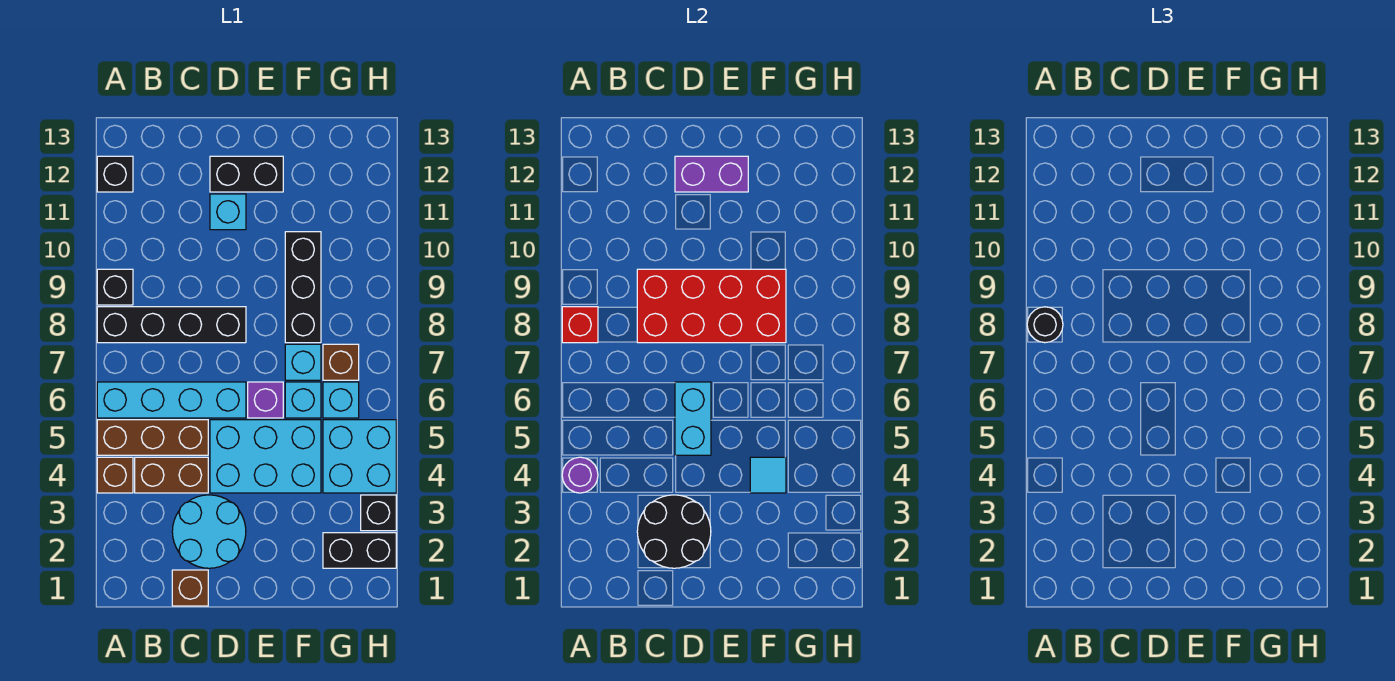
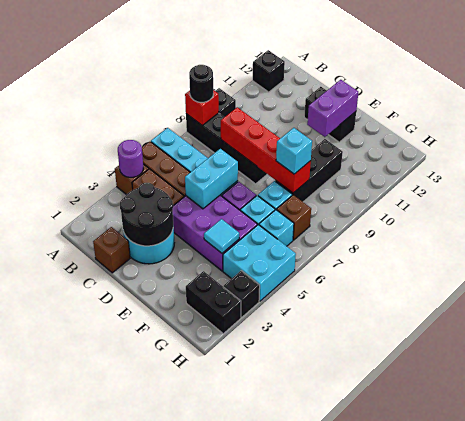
red 2x4 brick [637,269,786,343] -> red 1x4 brick [221,107,311,193]
cyan 2x3 brick [210,420,321,493] -> purple 2x3 brick [173,196,257,271]
cyan 1x1 brick [210,194,246,230] -> cyan 1x1 brick moved to [276,128,312,174]
purple 1x2 brick [675,156,748,192] -> purple 1x2 brick turned to [307,80,358,137]

